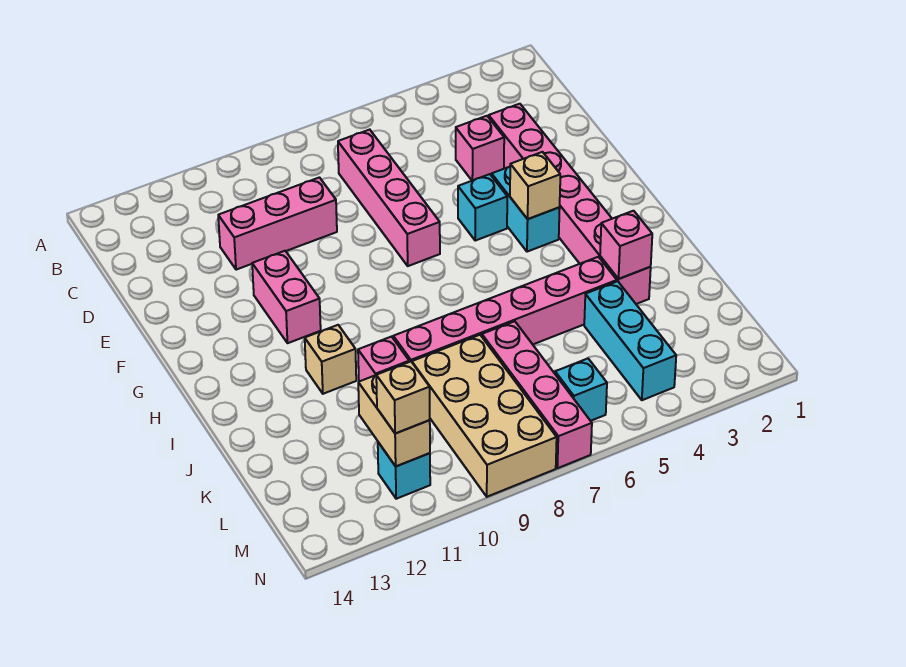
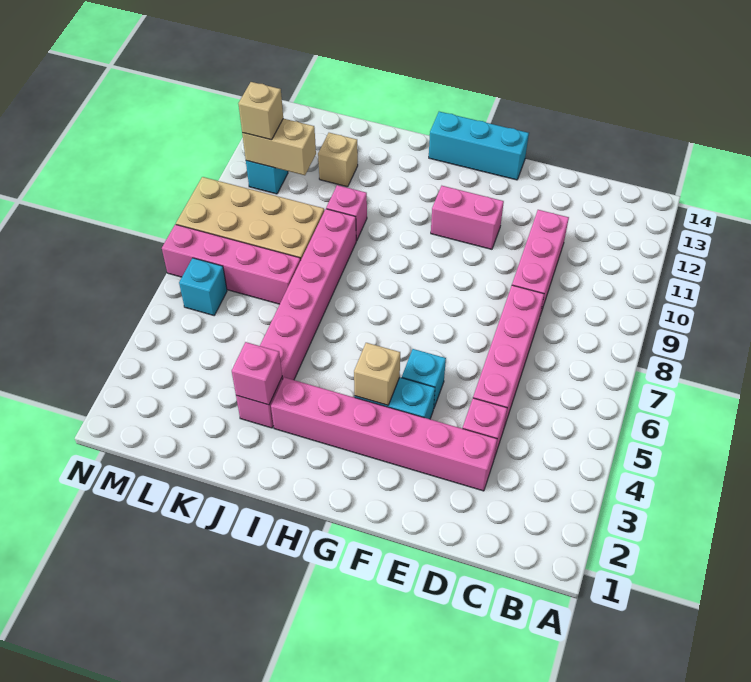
pink 1x4 brick [338,130,440,266] -> pink 1x4 brick turned to [473,285,544,427]
tan 1x1 brick [305,325,356,394] -> tan 1x1 brick moved to [318,133,358,187]
cyan 1x3 brick [584,281,676,400] -> cyan 1x3 brick moved to [429,112,529,180]

